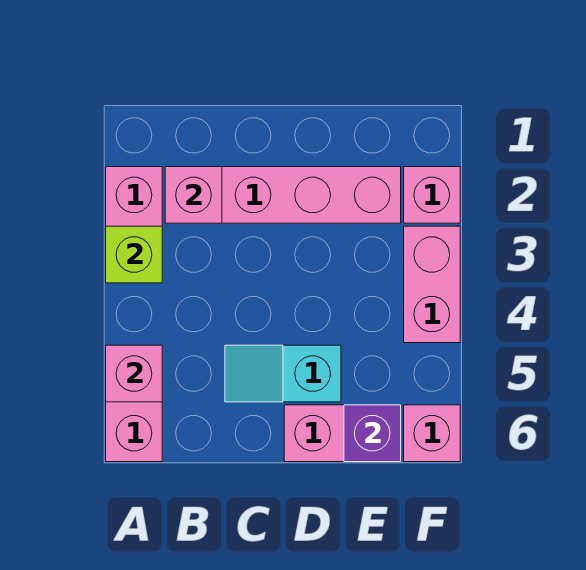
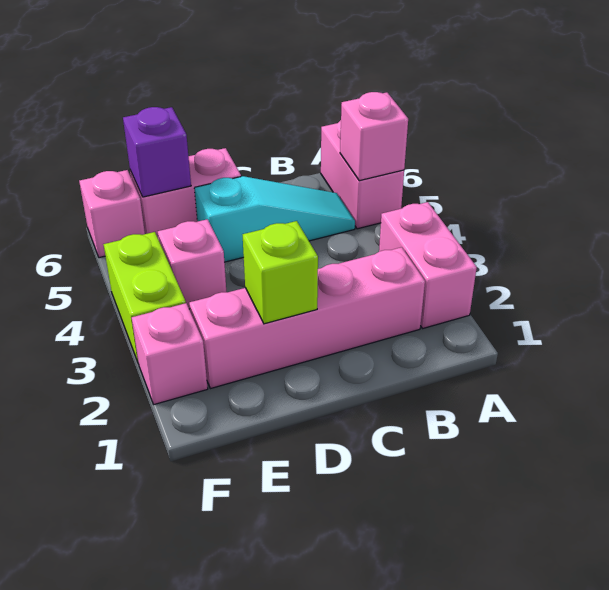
lime 1x1 brick [106,226,162,283] -> lime 1x1 brick moved to [243,221,318,324]
pink 1x1 brick [165,167,222,223] -> pink 1x1 brick moved to [158,219,226,309]
cyan 1x2 slope [225,345,341,402] -> cyan 1x3 slope [194,176,355,262]
pink 1x2 brick [404,226,460,343] -> lime 1x2 brick [103,232,186,364]

